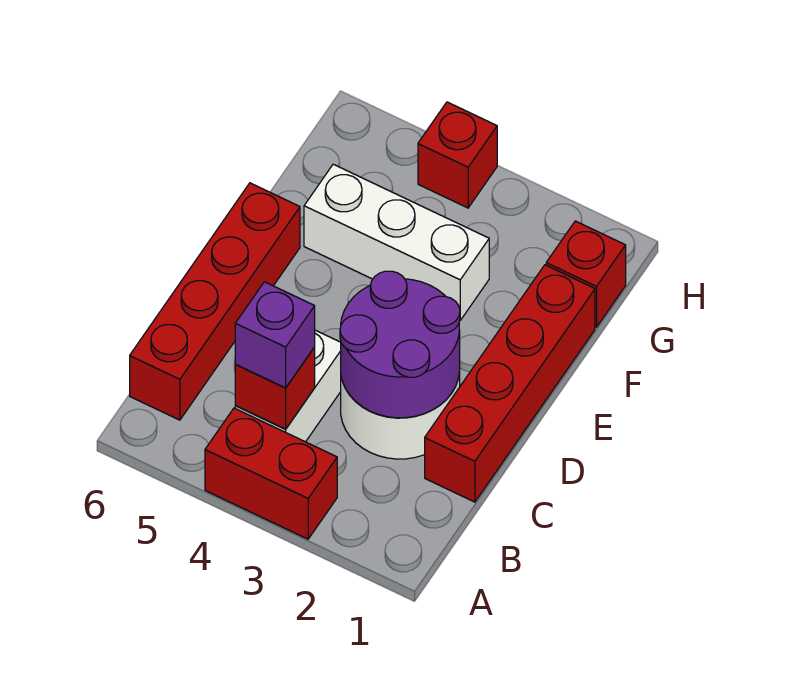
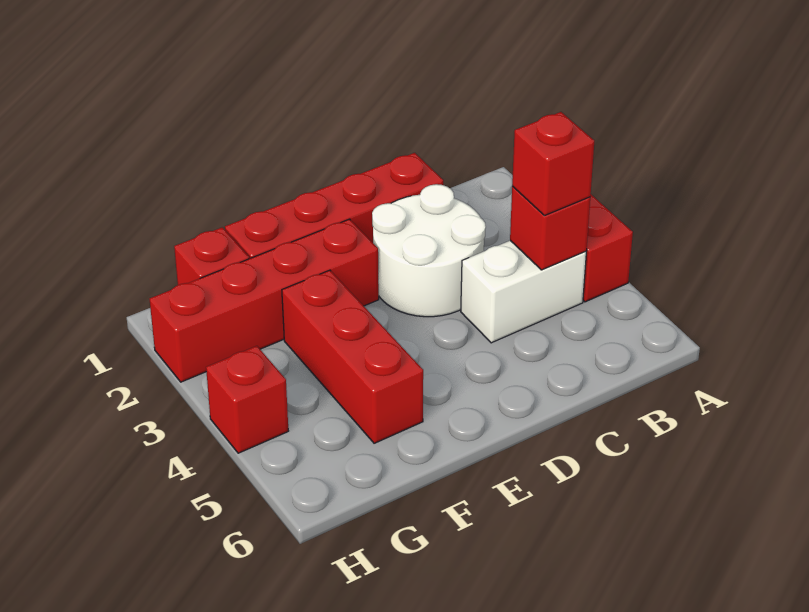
purple 1x1 brick [235,282,315,388] -> red 1x1 brick [512,112,594,216]
red 1x4 brick [130,183,300,420] -> red 1x4 brick moved to [150,219,379,382]
purple 2x2 round brick [340,271,460,418] -> none
white 1x3 brick [304,164,489,320] -> red 1x3 brick [282,270,423,443]

